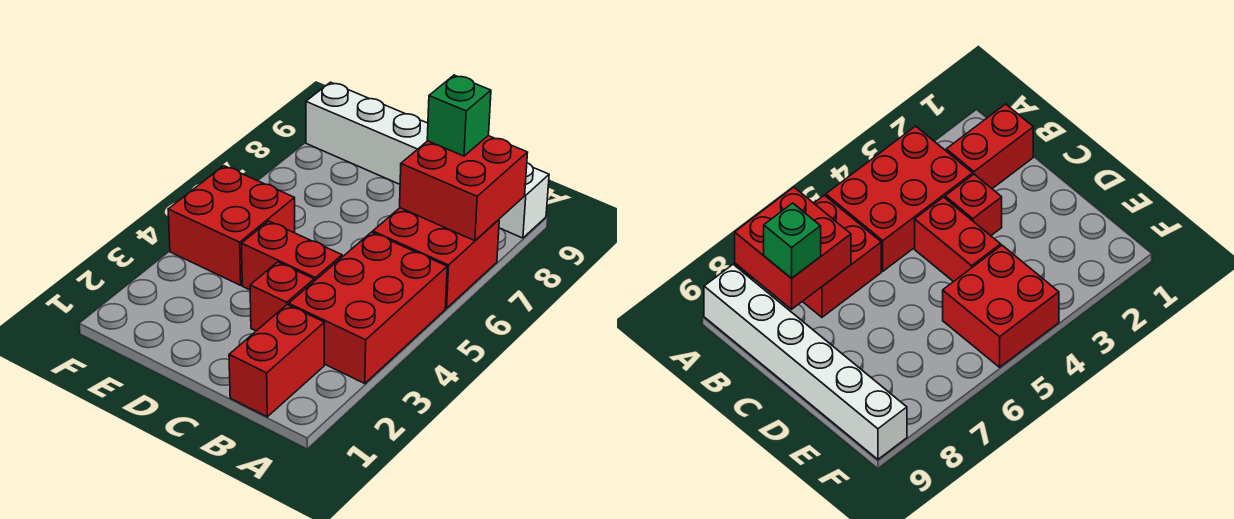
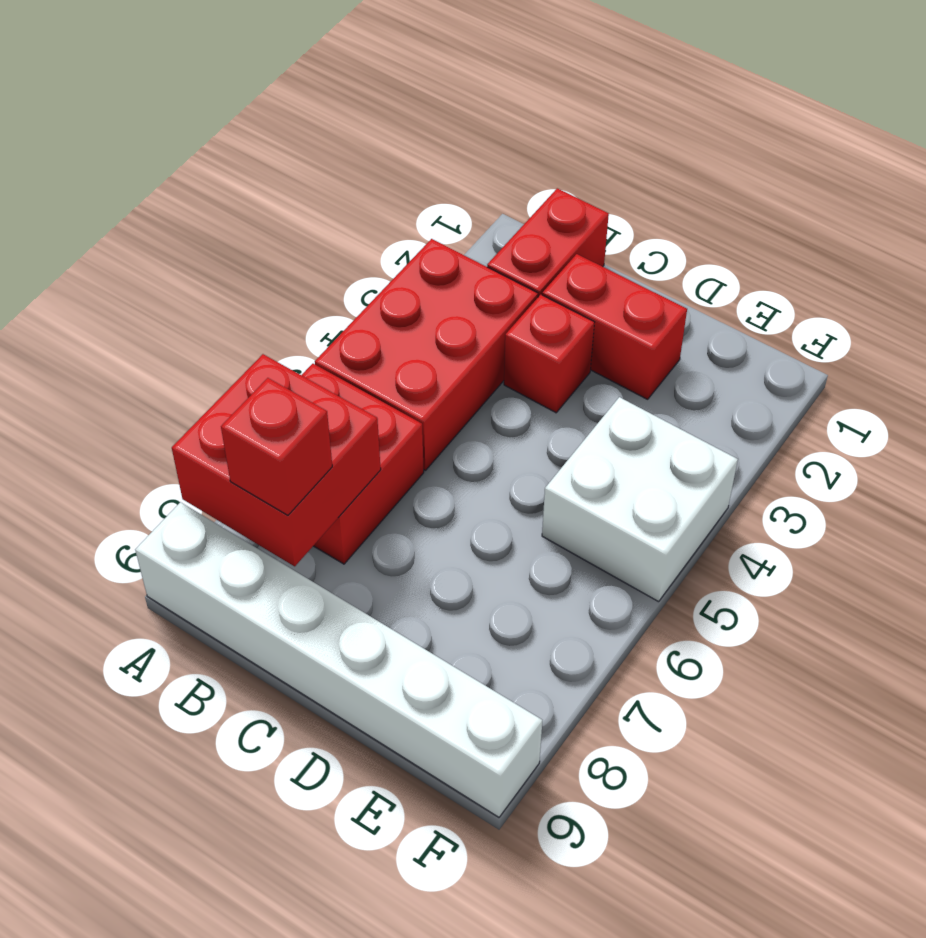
green 1x1 brick [427,75,491,156] -> red 1x1 brick [221,378,332,515]
red 1x2 brick [241,221,342,290] -> red 1x2 brick moved to [542,254,687,399]
red 2x2 brick [168,166,295,285] -> white 2x2 brick [542,397,738,602]

